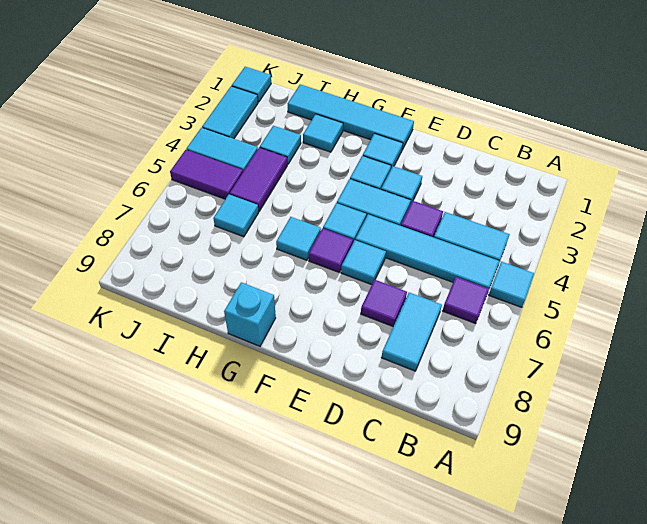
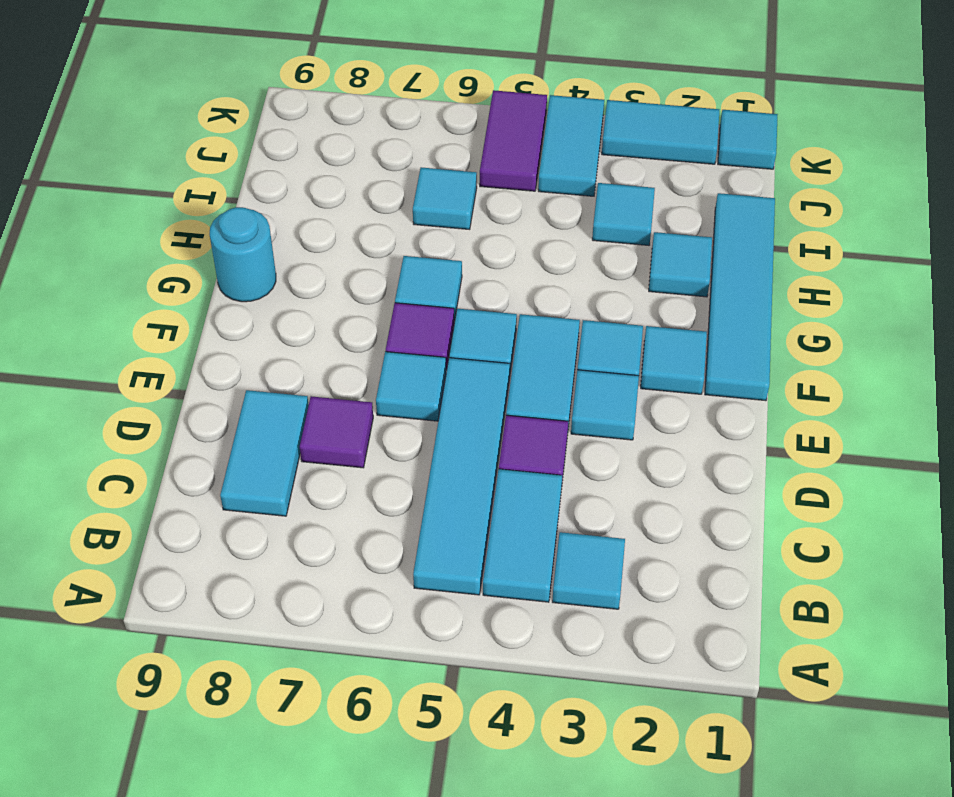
cyan 1x1 tile [489,262,534,307] -> cyan 1x1 tile moved to [552,532,625,609]
purple 1x1 tile [443,277,489,324] -> none
cyan 1x2 tile [381,293,442,371] -> cyan 1x2 tile turned to [220,390,309,516]
cyan 1x1 brick [224,282,276,346] -> cyan 1x1 round brick [210,207,276,302]
purple 1x2 tile [230,148,287,211] -> none

